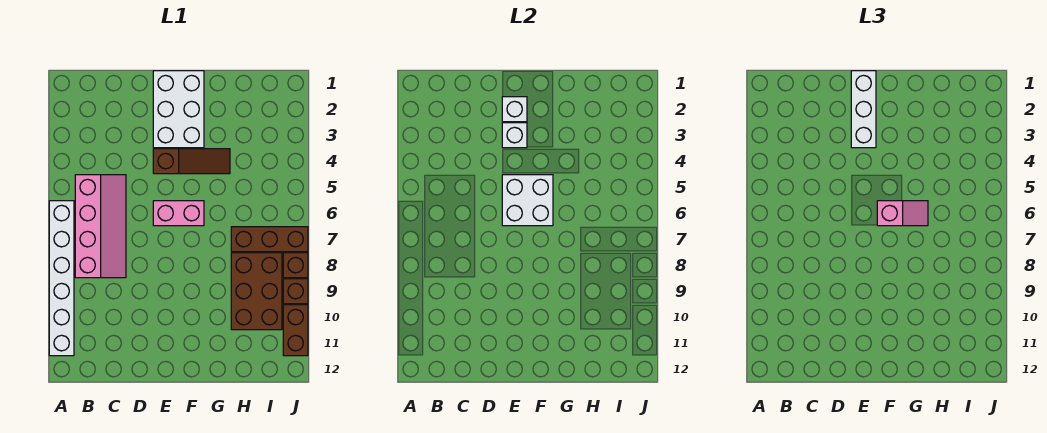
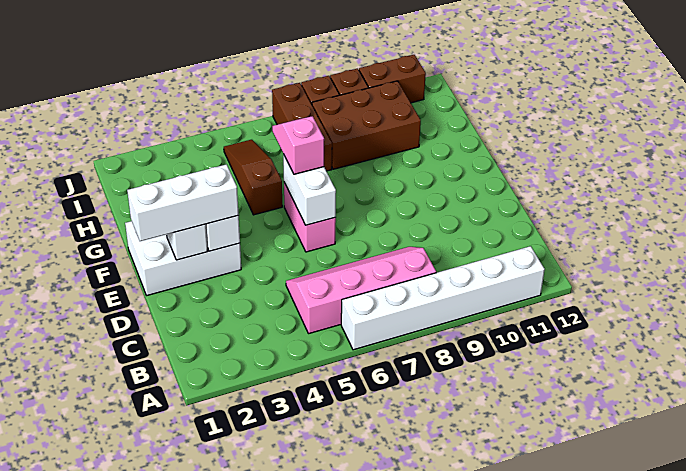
brown 1x3 slope [153,149,230,174] -> brown 1x3 slope moved to [224,140,282,215]
white 2x2 brick [502,175,553,226] -> white 1x2 brick [283,154,336,225]

